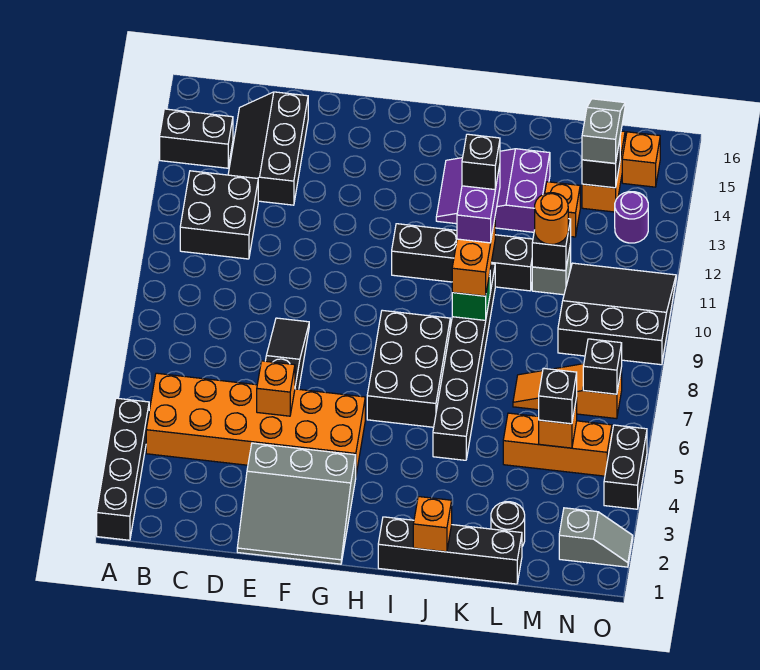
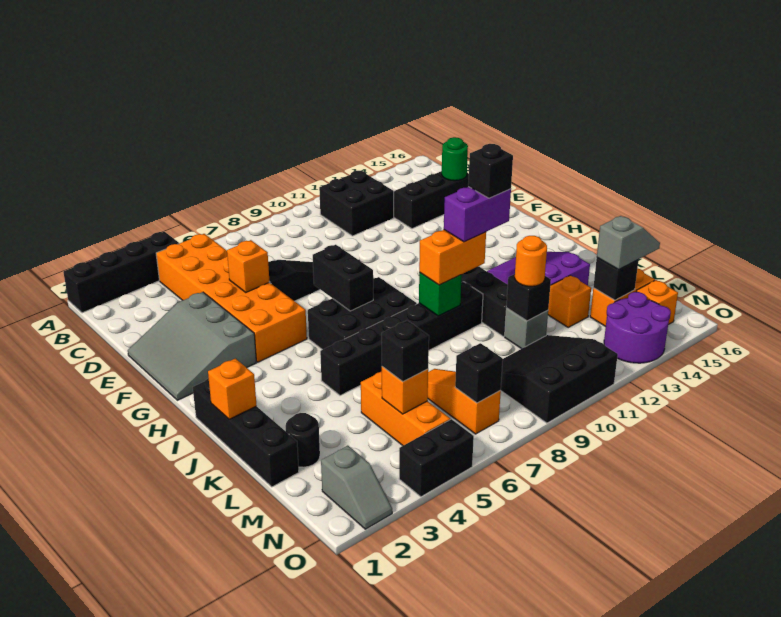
black 1x2 brick [160,109,233,168] -> black 1x2 brick moved to [313,245,373,311]
none -> green 1x1 round brick [442,137,468,181]
black 3x3 slope [558,263,676,365] -> black 3x3 slope turned to [501,335,618,423]
purple 1x1 round brick [615,192,648,243] -> purple 2x2 round brick [604,292,671,363]

